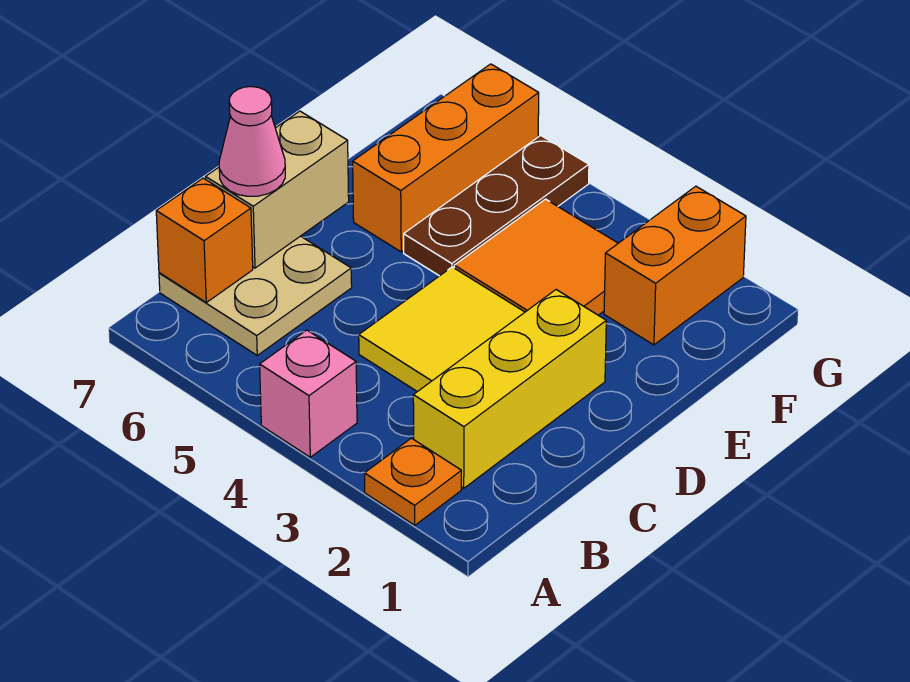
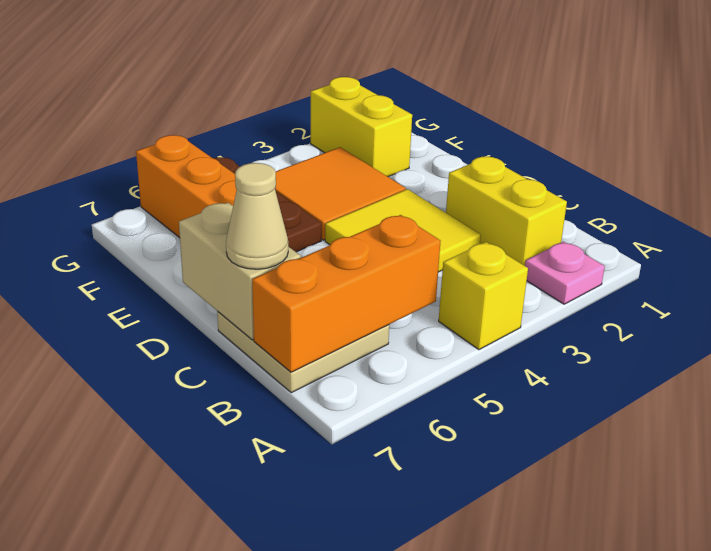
orange 1x1 plate [365,438,461,525] -> pink 1x1 plate [525,242,605,304]
pink 1x1 brick [260,330,357,457] -> yellow 1x1 brick [439,242,528,350]
yellow 1x3 brick [413,290,606,488] -> yellow 1x2 brick [446,157,567,266]
orange 1x1 brick [156,178,253,302] -> orange 1x3 brick [252,215,441,372]
pink 1x1 cone [219,87,285,196] -> tan 1x1 cone [226,163,288,269]
orange 1x2 brick [604,186,746,345] -> yellow 1x2 brick [311,77,412,177]

